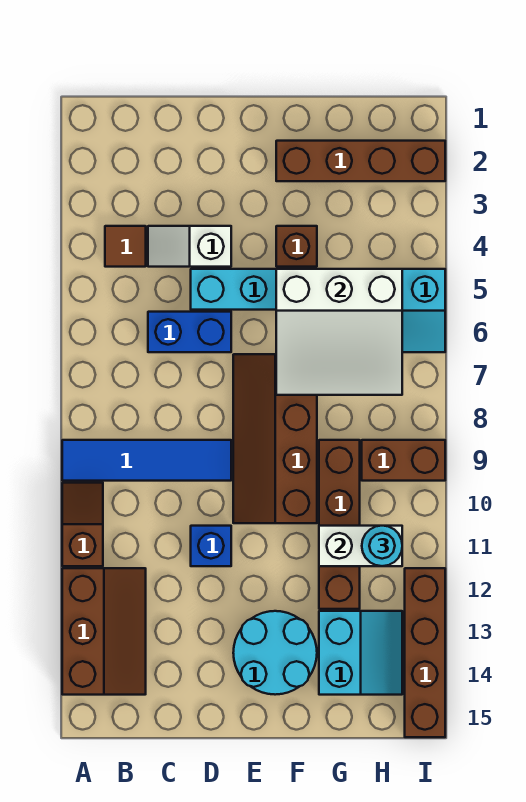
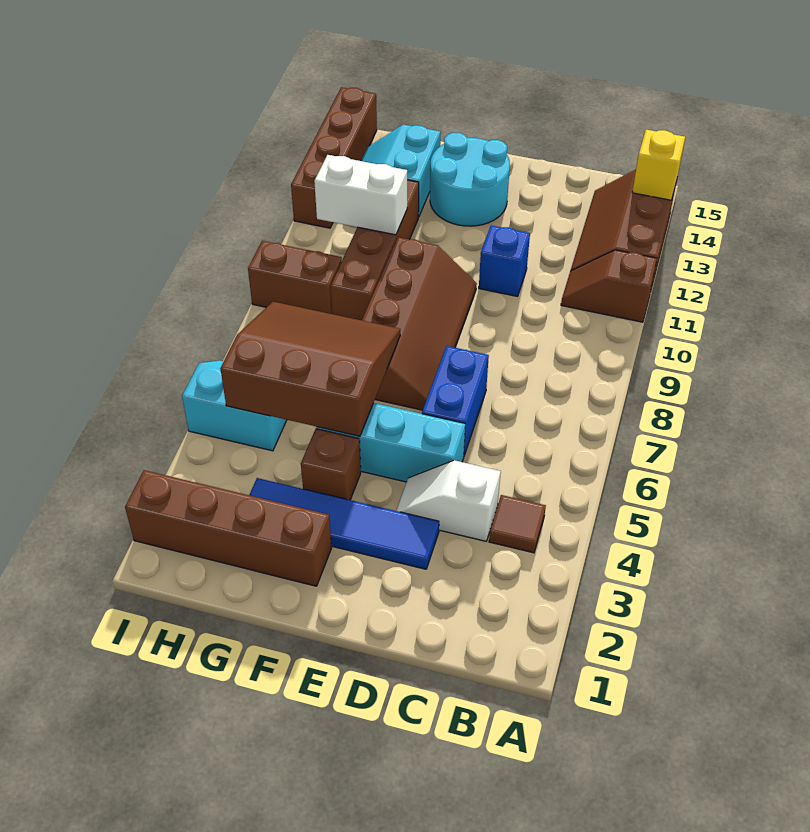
blue 1x4 tile [62,440,231,481] -> blue 1x4 tile moved to [249,478,439,569]
brown 1x2 slope [62,483,103,566] -> brown 1x2 slope turned to [561,250,657,322]
none -> yellow 1x1 brick [632,130,685,200]
white 1x2 slope [148,226,231,267] -> white 1x2 slope turned to [396,460,501,541]
blue 1x2 brick [148,312,231,352] -> blue 1x2 brick turned to [422,346,489,455]
white 3x3 slope [276,269,402,395] -> brown 3x3 slope [220,302,400,436]
cyan 1x1 round brick [362,526,402,566] -> none

